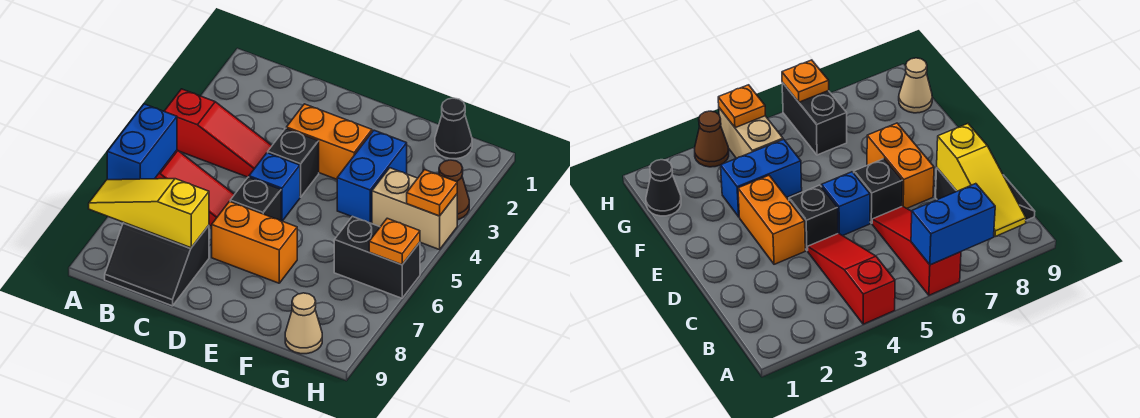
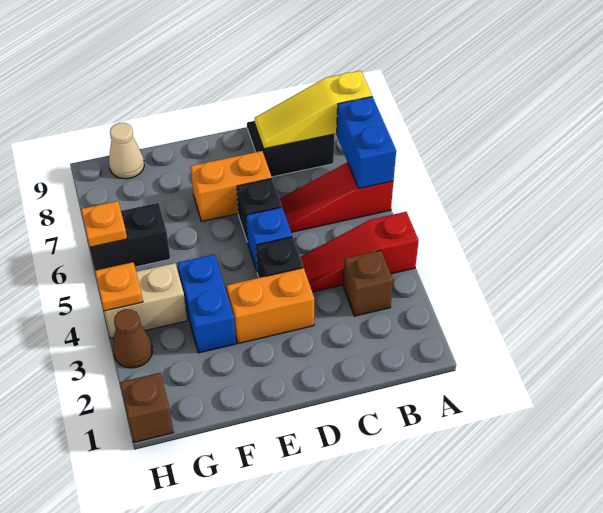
yellow 1x3 slope [89,179,209,248] -> yellow 1x3 slope turned to [255,71,372,149]
none -> brown 1x1 brick [343,250,393,316]
black 1x1 cone [435,98,472,159] -> none
none -> brown 1x1 brick [120,373,174,442]

